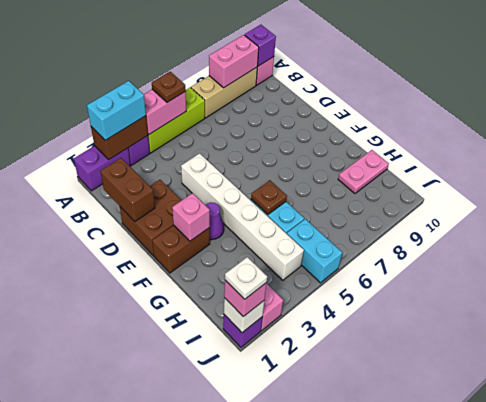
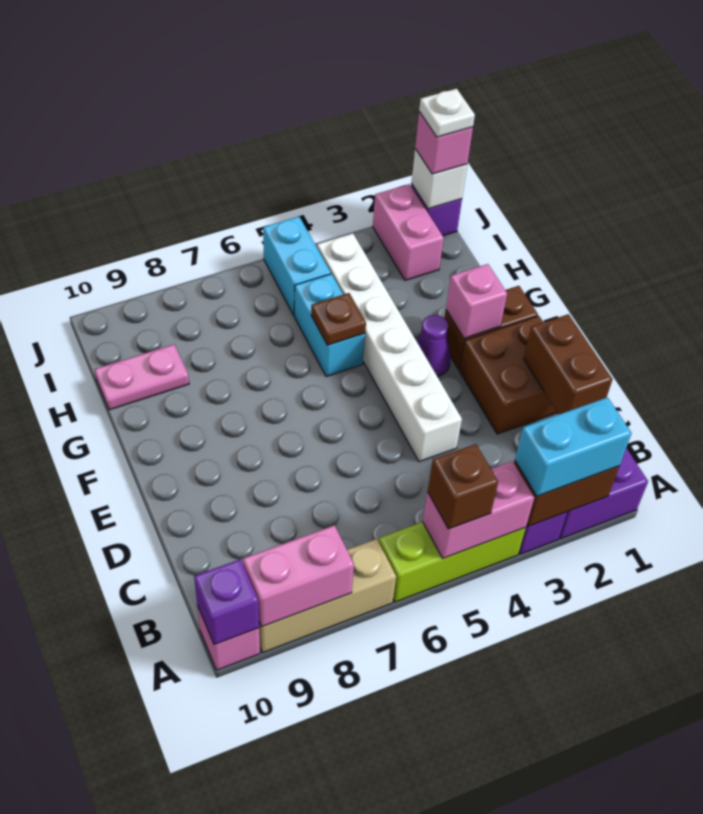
brown 1x1 plate [152,72,186,102] -> brown 1x1 brick [428,444,498,529]

